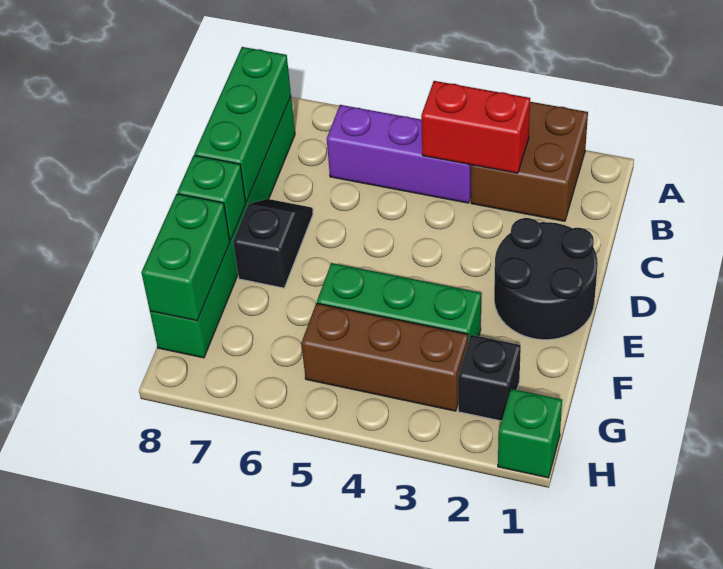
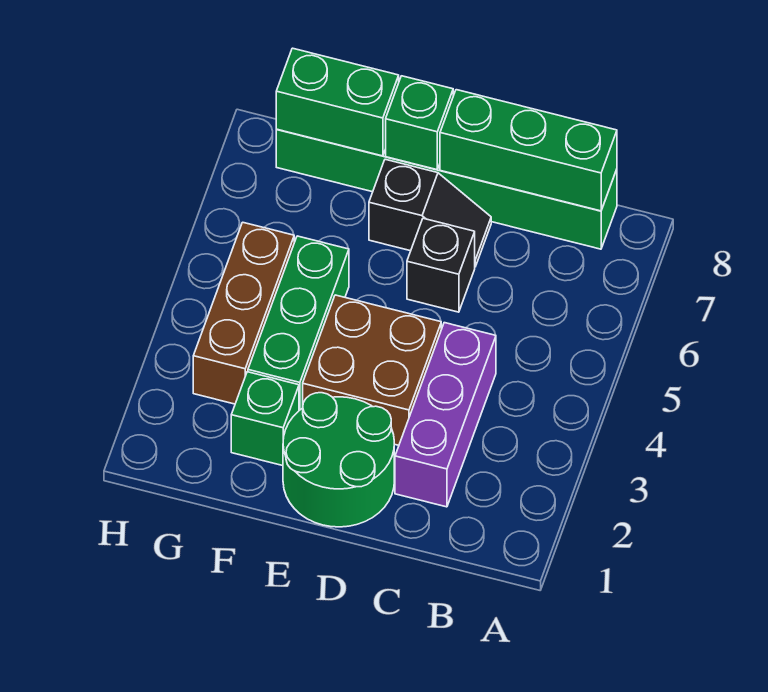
brown 2x2 brick [471,102,588,221] -> brown 2x2 brick moved to [303,295,441,445]
red 1x2 brick [421,81,530,173] -> none
purple 1x3 brick [327,105,471,203] -> purple 1x3 brick moved to [395,323,496,507]
black 2x2 round brick [494,218,598,340] -> green 2x2 round brick [283,393,394,527]
black 1x1 brick [458,335,521,421] -> black 1x1 brick moved to [407,218,475,312]
green 1x1 brick [498,389,562,478] -> green 1x1 brick moved to [231,372,299,466]

